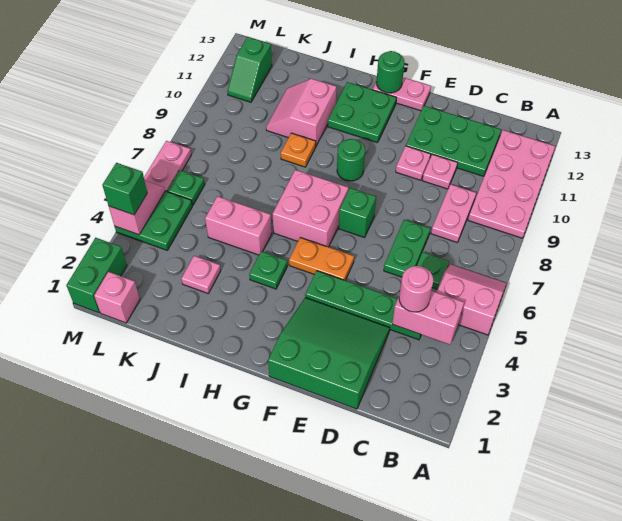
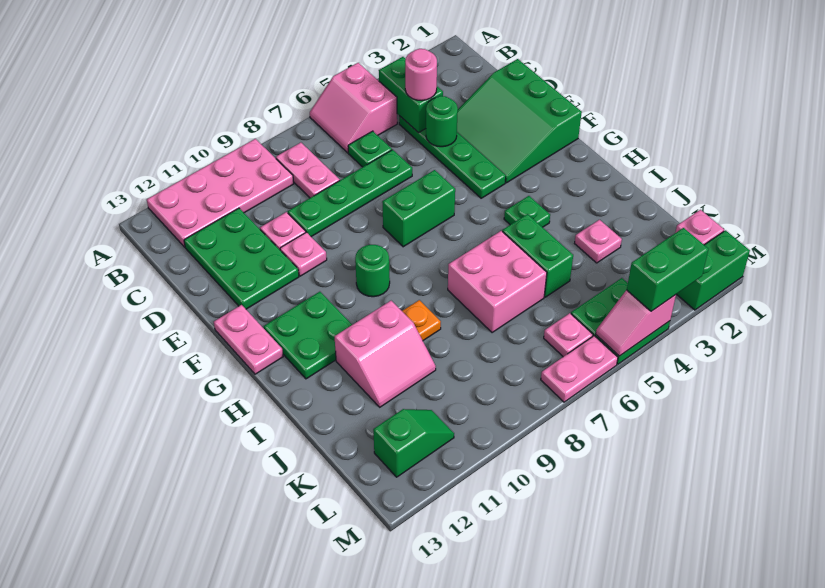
pink 1x2 brick [392,291,464,345] -> green 1x2 brick [379,57,443,133]
pink 1x2 plate [431,184,476,243] -> pink 1x2 plate turned to [276,143,340,198]
green 1x2 plate [384,220,430,277] -> green 1x4 plate [288,150,412,237]
orange 1x2 plate [289,238,354,280] -> none
green 1x1 brick [339,188,376,238] -> green 1x2 brick [382,170,455,247]
pink 2x2 brick [273,170,348,247] -> pink 2x2 brick moved to [448,231,547,333]
green 1x1 round brick [376,51,405,93] -> green 1x1 round brick moved to [426,96,458,147]
pink 1x2 brick [205,196,272,255] -> green 1x2 brick [502,214,573,297]
green 1x1 plate [167,170,205,205] -> pink 1x1 plate [544,313,593,357]
green 1x1 brick [102,163,147,215] -> green 1x2 brick [627,228,709,311]

